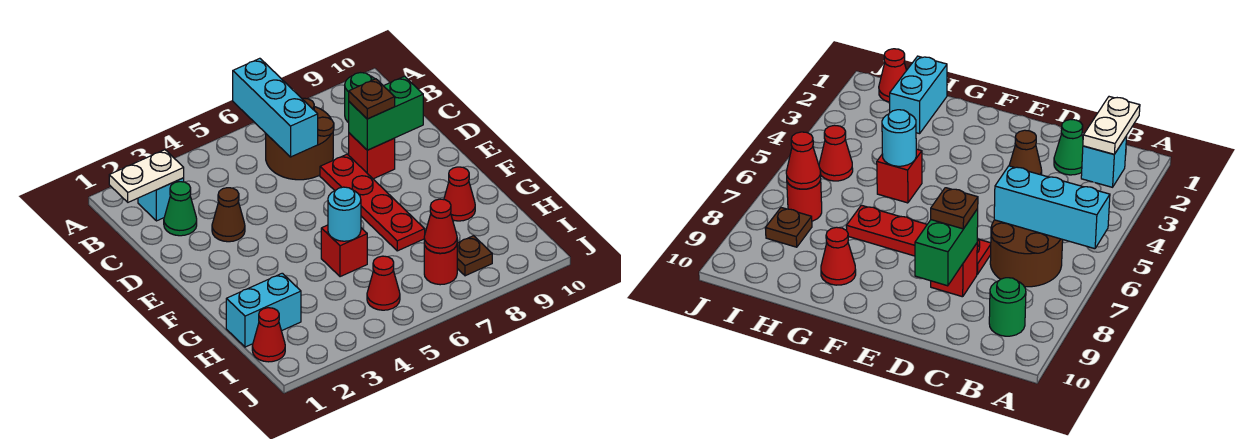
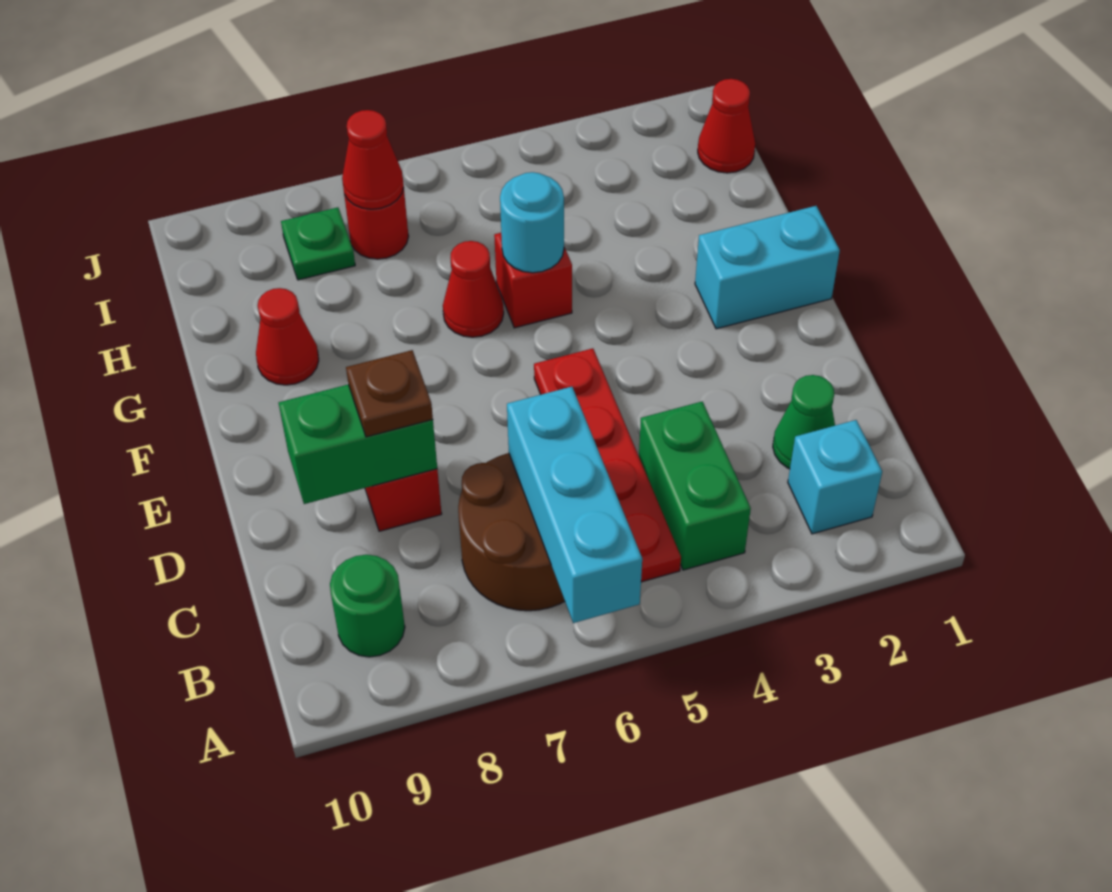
white 1x2 plate [109,150,184,202] -> none
none -> green 1x2 brick [639,402,751,570]
brown 1x1 cone [212,188,245,242] -> none
red 1x4 plate [320,154,425,251] -> red 1x4 plate moved to [534,348,681,582]
cyan 1x2 brick [226,273,301,347] -> cyan 1x2 brick moved to [695,206,840,329]
red 1x1 cone [367,256,400,310] -> red 1x1 cone moved to [443,241,504,337]
brown 1x1 plate [457,236,492,276] -> green 1x1 plate [281,207,355,280]

